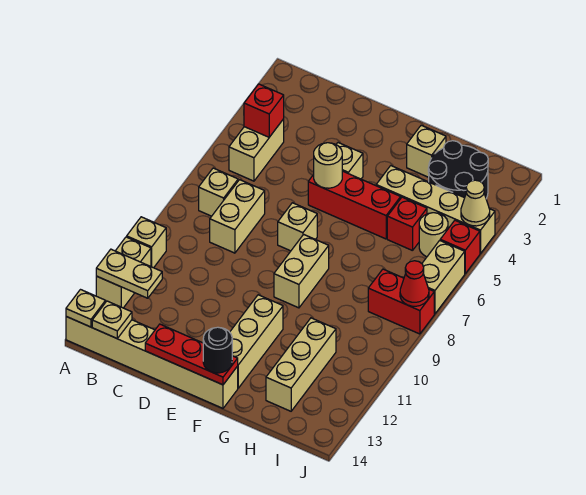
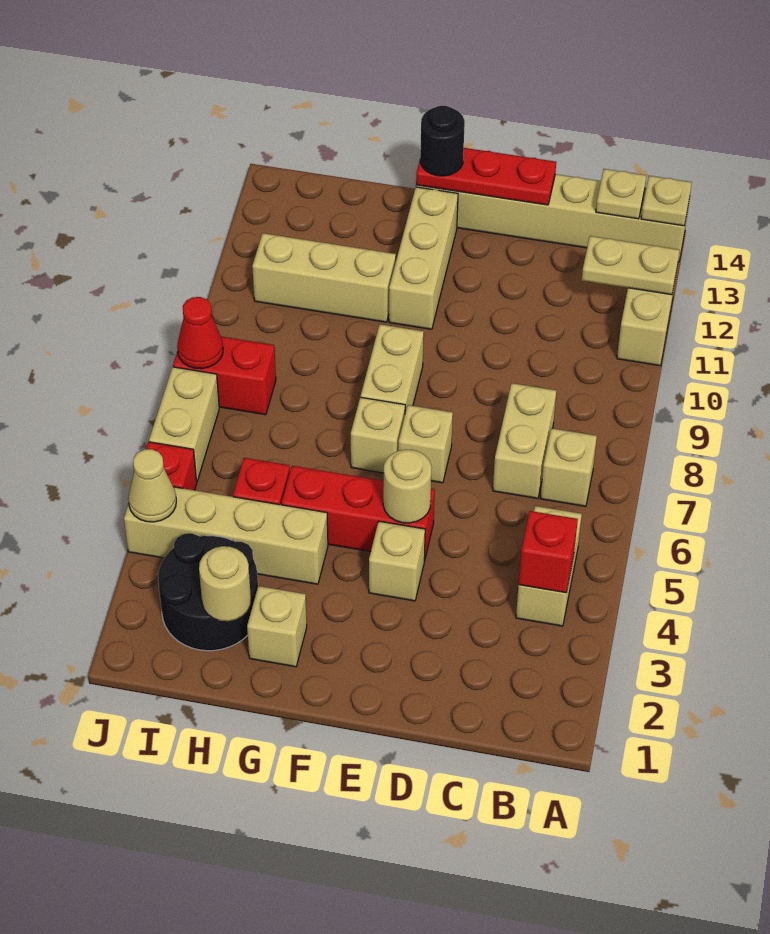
tan 1x1 brick [127,217,166,268] -> tan 1x1 brick moved to [351,397,405,473]
tan 1x3 brick [266,318,336,411] -> tan 1x3 brick turned to [252,233,396,322]
tan 1x1 round brick [419,213,448,257] -> tan 1x1 round brick moved to [199,546,251,621]

